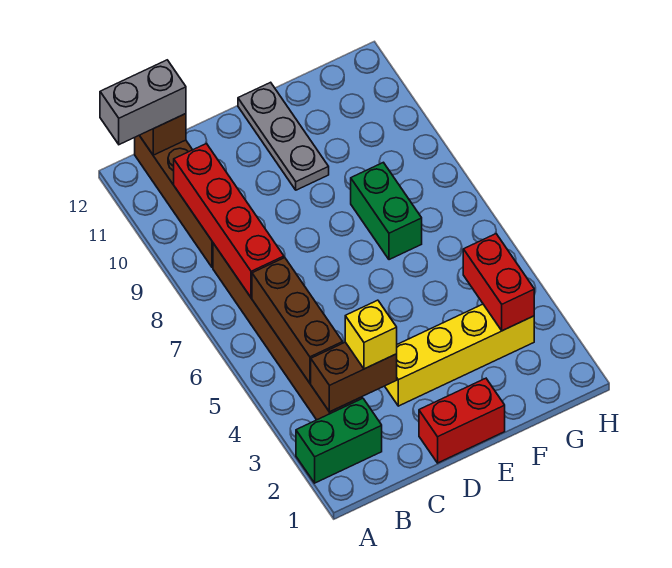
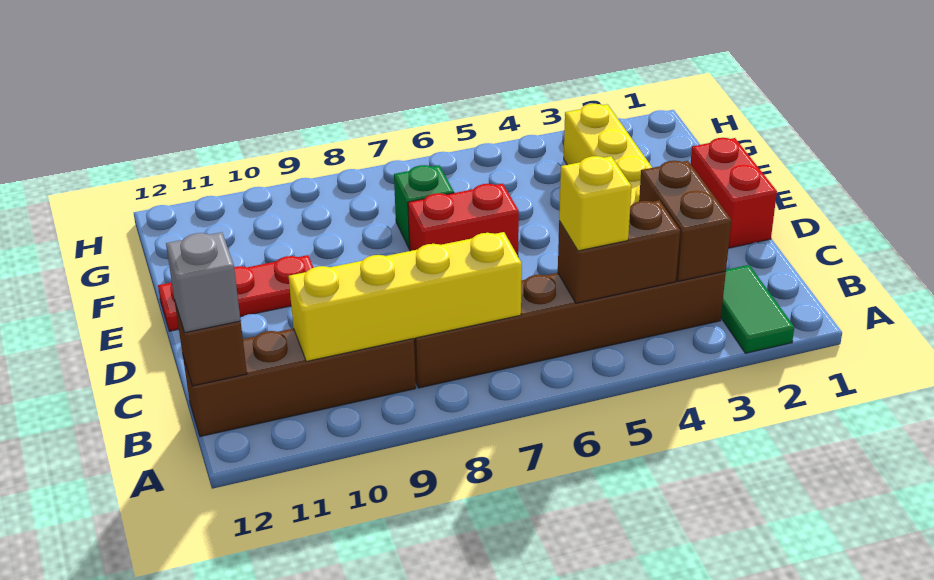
green 1x2 brick [296,398,382,483] -> green 1x2 tile [721,265,794,353]
grey 1x2 brick [100,60,186,145] -> grey 1x1 brick [166,232,241,332]
brown 1x3 brick [252,258,343,383] -> brown 1x2 brick [558,200,680,303]
red 1x4 brick [174,143,284,298] -> yellow 1x4 brick [289,232,522,361]
yellow 1x1 brick [345,300,397,369] -> yellow 1x1 brick moved to [559,156,632,251]
grey 1x3 plate [238,82,329,190] -> red 1x3 plate [158,255,313,331]
green 1x2 brick [351,162,422,260] -> green 1x1 brick [394,165,454,249]
red 1x2 brick [463,234,534,331] -> red 1x2 brick moved to [408,184,519,256]

